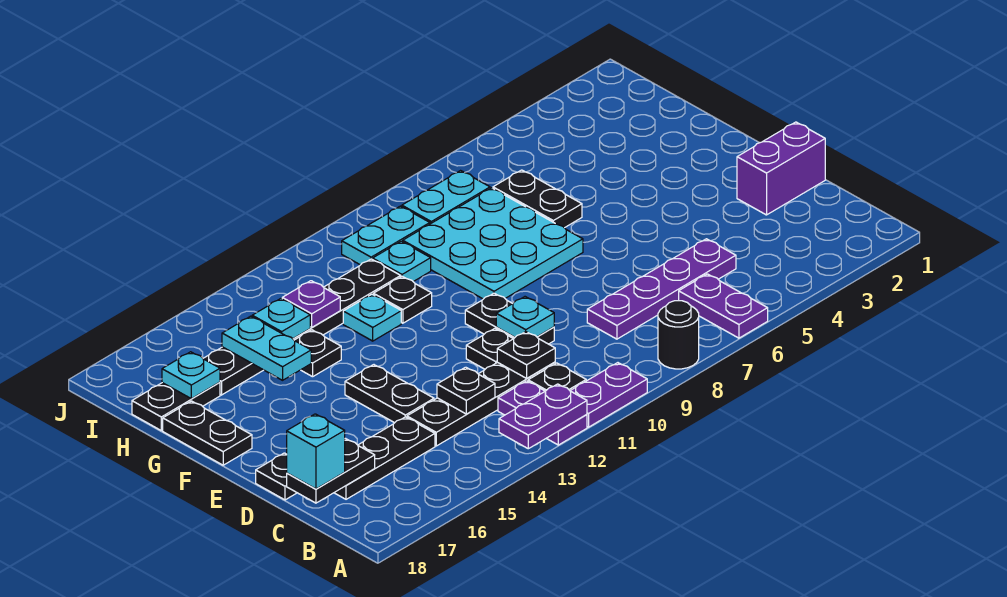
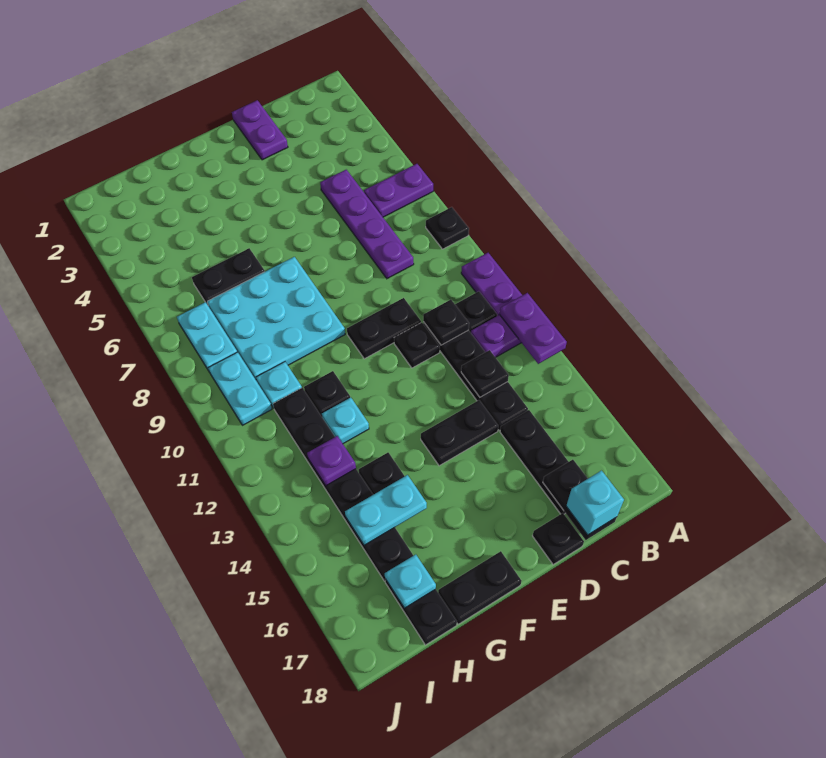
black 1x1 round brick [658,301,699,369] -> black 1x1 plate [426,207,469,249]
purple 1x2 brick [737,122,825,215] -> purple 1x2 plate [232,100,288,160]
cyan 1x1 plate [496,297,554,337] -> none
cyan 1x1 plate [252,299,310,339] -> none

